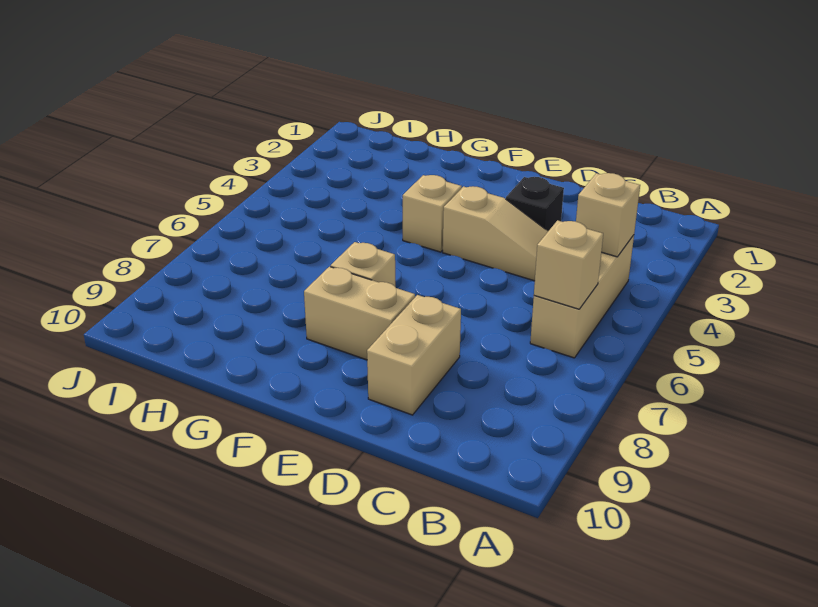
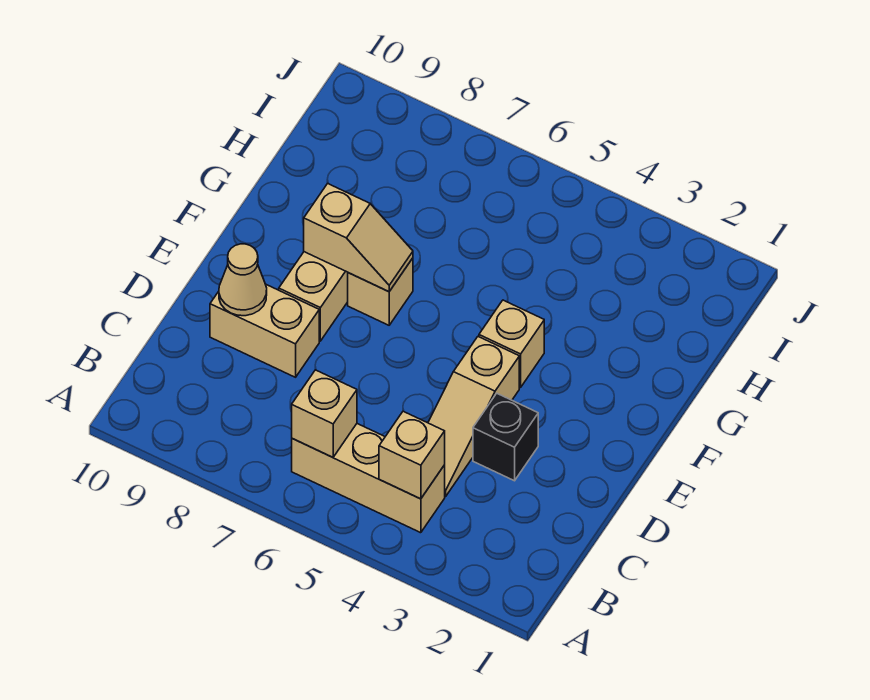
none -> tan 1x1 cone [219,244,267,316]
none -> tan 1x2 slope [304,183,413,292]

